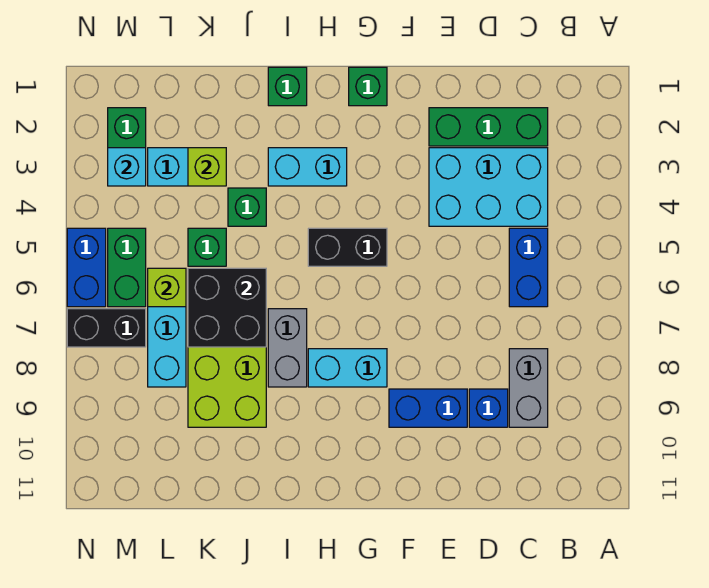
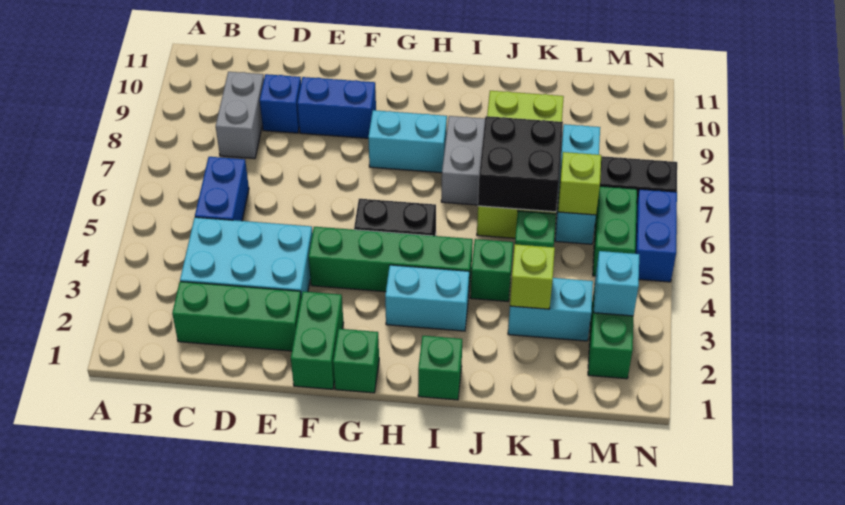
none -> green 1x2 brick [291,291,343,389]
none -> green 1x4 brick [309,227,473,298]

